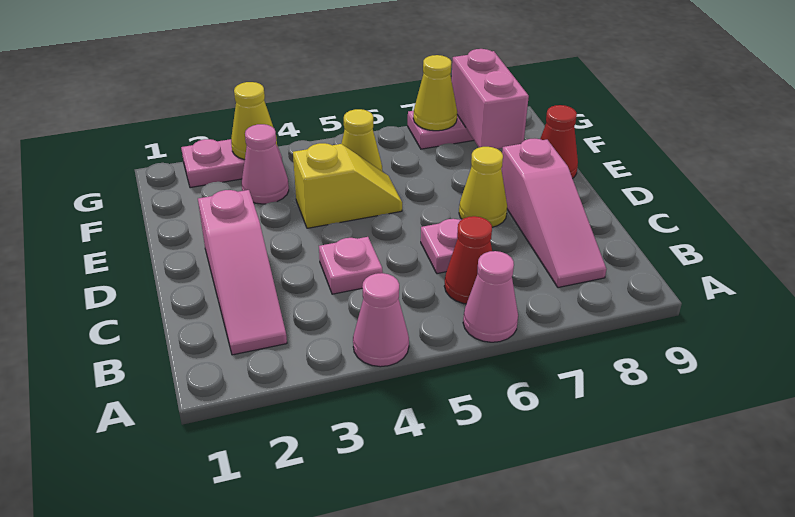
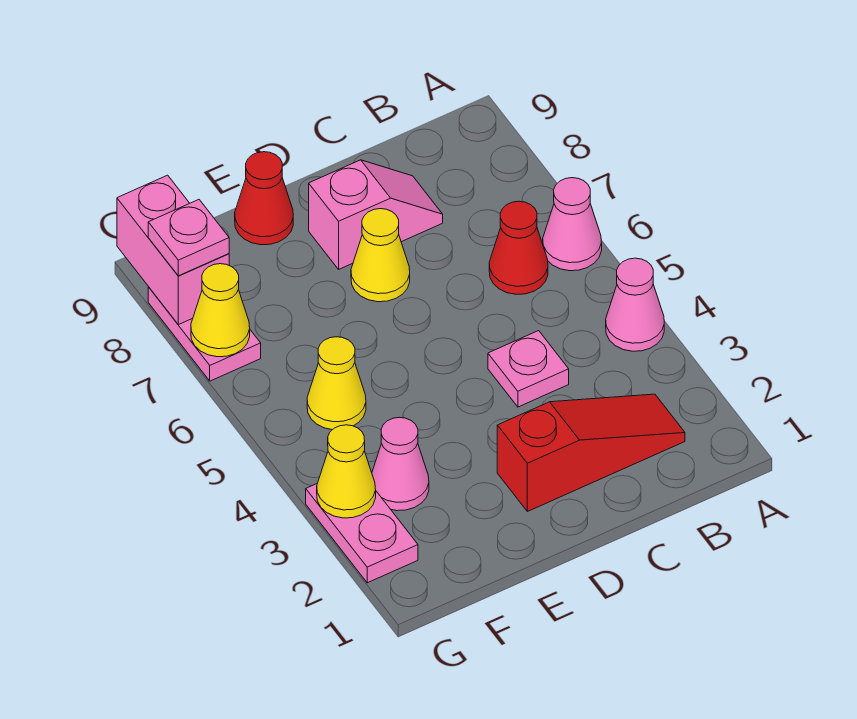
pink 1x3 slope [198,190,287,355] -> red 1x3 slope [497,394,685,511]
pink 1x3 slope [501,139,606,288] -> pink 1x2 slope [309,160,443,269]
pink 1x1 plate [421,219,462,274] -> pink 1x1 plate moved to [148,200,229,276]
yellow 1x2 slope [293,143,402,228] -> none
pink 1x2 brick [452,49,529,149] -> pink 1x2 brick turned to [117,175,229,325]

